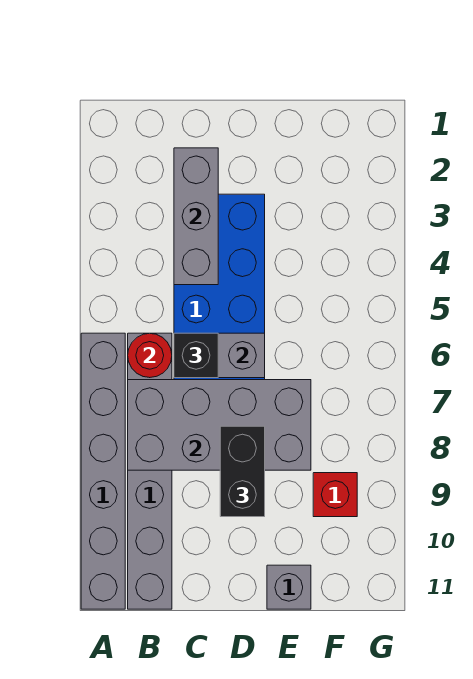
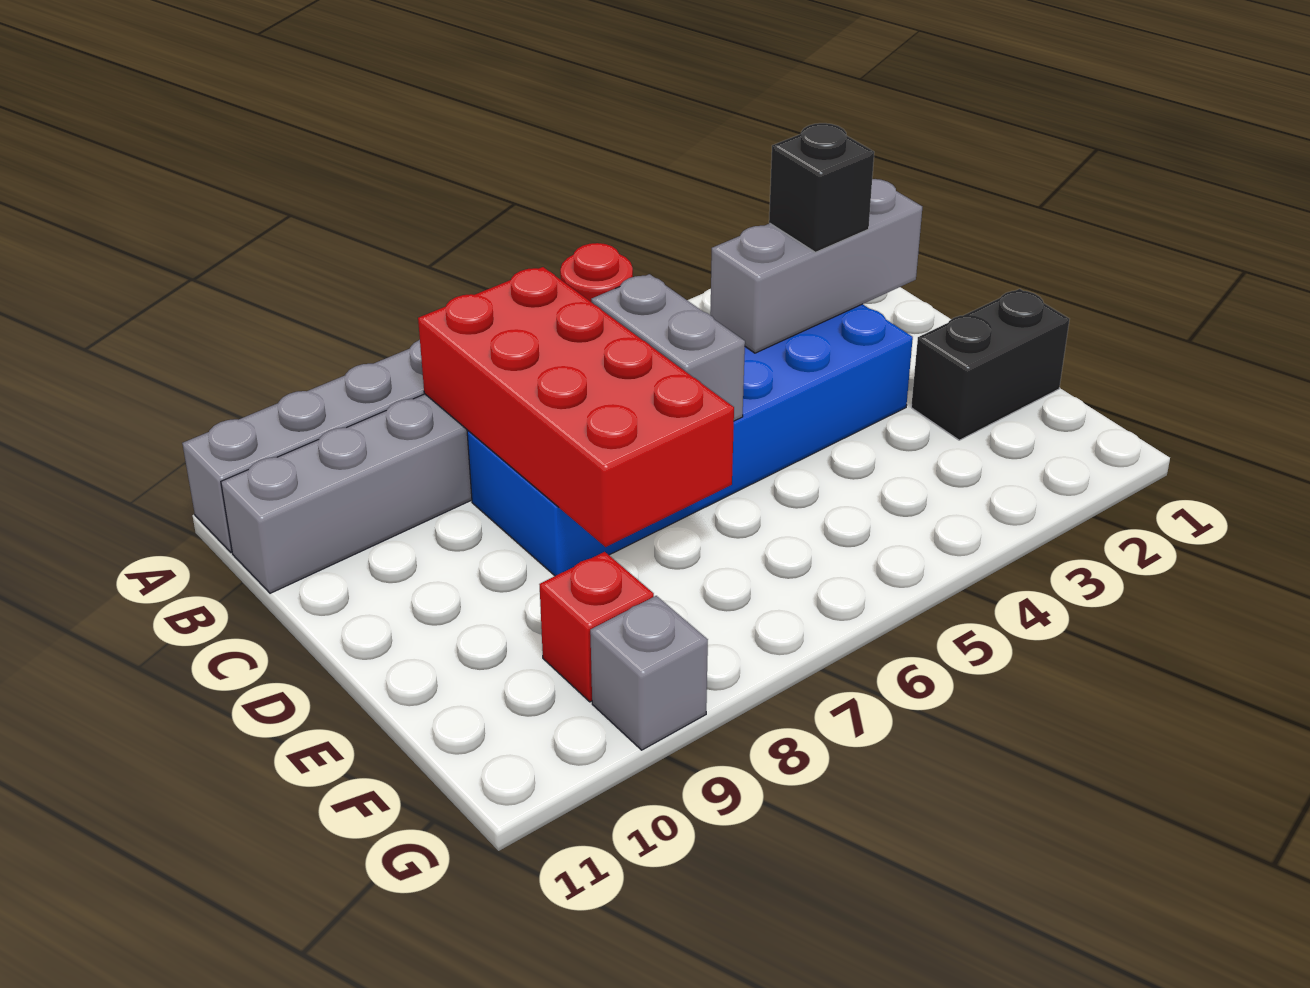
grey 2x4 brick [128,380,311,470] -> red 2x4 brick [418,267,734,547]
black 1x1 brick [174,333,218,378] -> black 1x1 brick moved to [769,123,874,252]
black 1x2 brick [220,426,265,517] -> black 1x2 brick moved to [911,289,1069,440]
grey 1x1 brick [267,565,311,609] -> grey 1x1 brick moved to [590,596,708,750]

